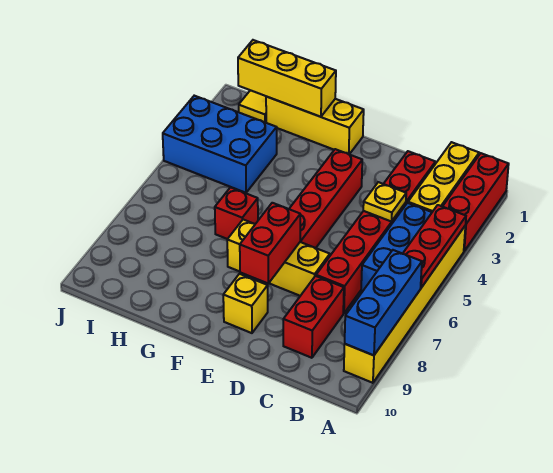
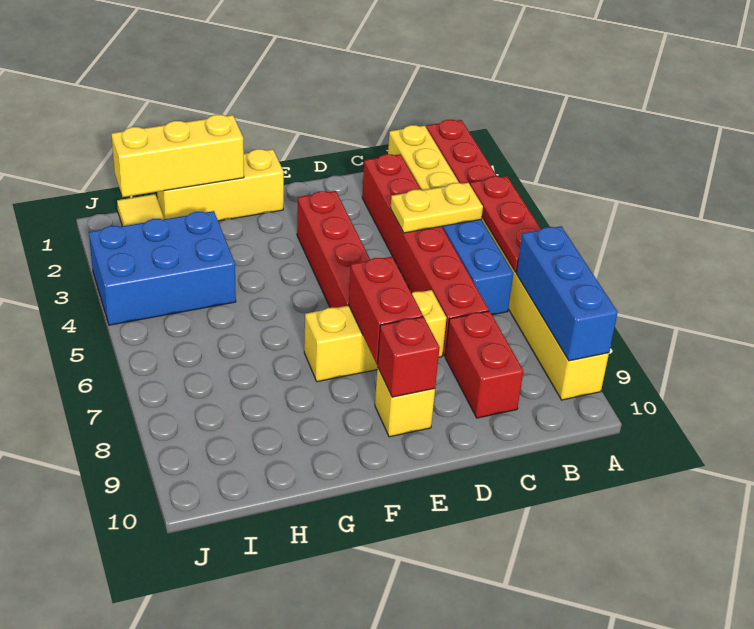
yellow 1x1 plate [363,182,406,222] -> yellow 1x2 plate [391,183,483,233]
red 1x1 brick [215,188,258,239] -> red 1x1 brick moved to [378,317,440,397]

